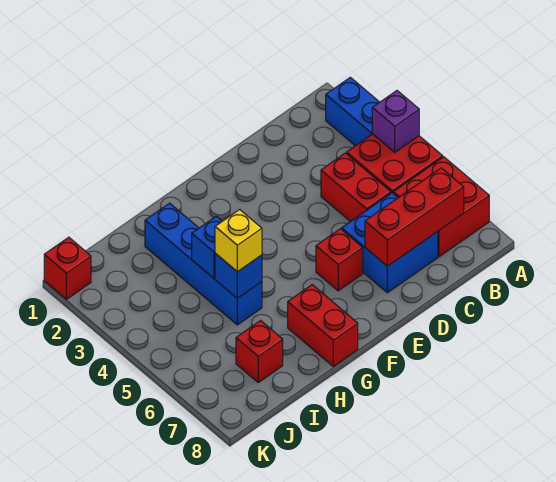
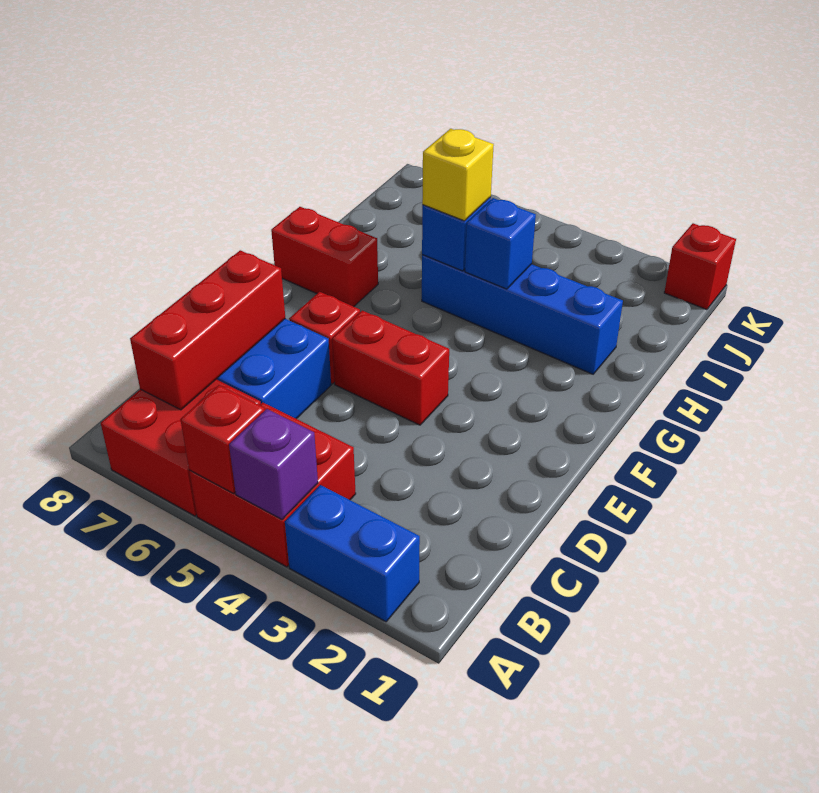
red 1x2 brick [321,153,391,222] -> red 1x2 brick moved to [332,311,449,425]
red 1x1 brick [236,321,283,382] -> red 1x1 brick moved to [180,385,265,494]

